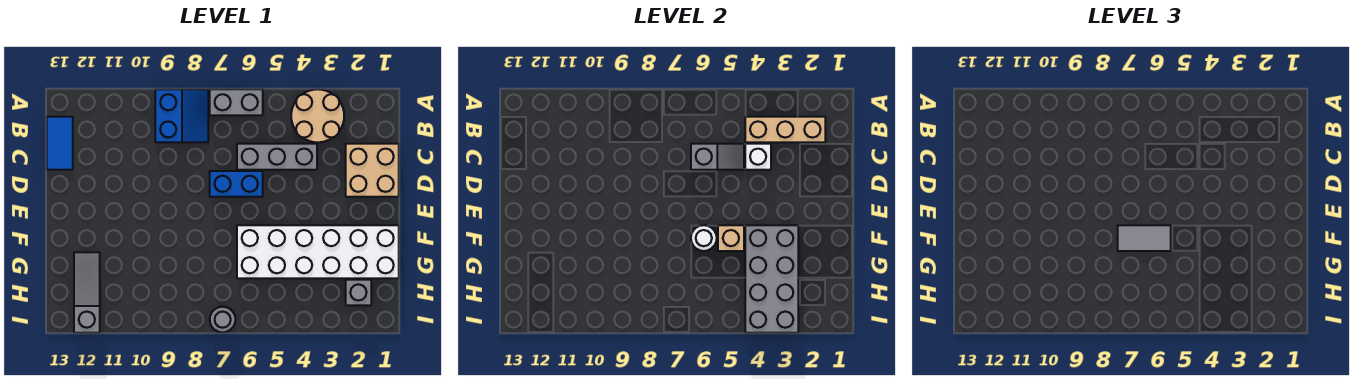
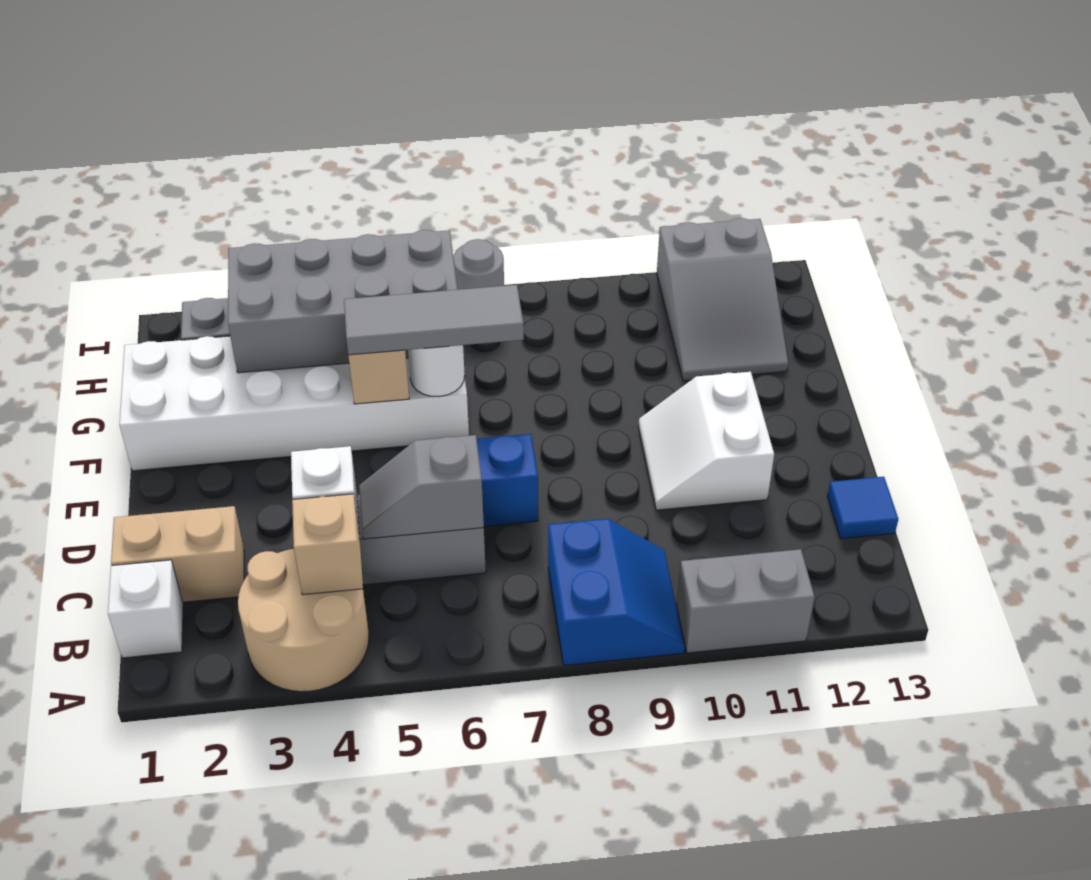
grey 1x2 brick [210,89,263,115] -> grey 1x2 brick moved to [677,549,814,653]
blue 2x2 slope [155,89,208,142] -> blue 2x2 slope turned to [548,519,685,665]
none -> white 1x1 brick [108,560,183,658]
tan 1x3 brick [745,117,825,142] -> tan 1x1 brick [292,494,363,595]
blue 1x2 tile [47,117,73,170] -> blue 1x1 tile [827,477,898,539]
tan 2x2 brick [346,144,399,197] -> tan 1x2 brick [111,506,244,602]
none -> white 2x2 slope [638,372,774,510]
grey 2x4 brick [745,225,798,333] -> grey 2x4 brick turned to [228,230,457,373]
grey 1x2 tile [1118,225,1171,251] -> grey 1x3 tile [344,285,524,355]
grey 1x3 slope [74,252,100,333] -> grey 2x3 slope [657,218,788,381]

